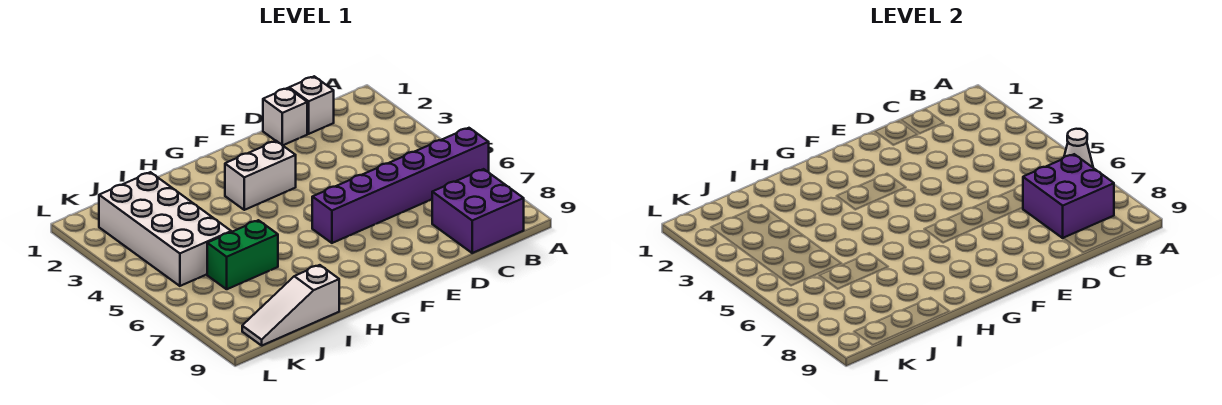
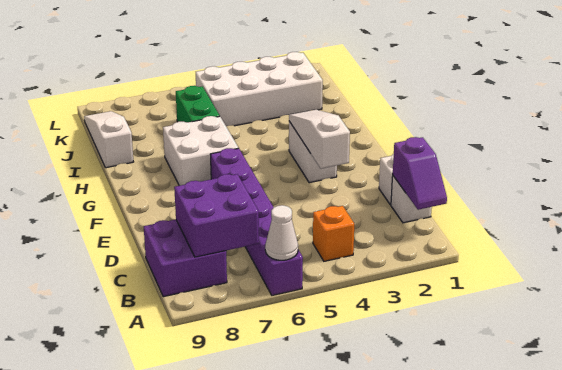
none -> purple 1x2 slope [393,137,447,210]
none -> orange 1x1 brick [313,206,354,261]
none -> white 1x3 slope [289,110,350,169]
none -> white 2x2 brick [163,116,238,186]

